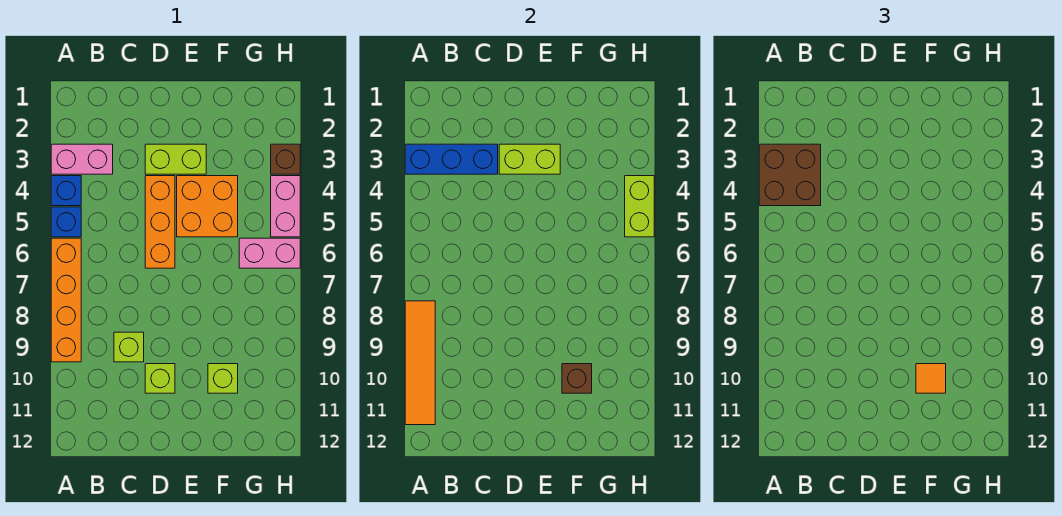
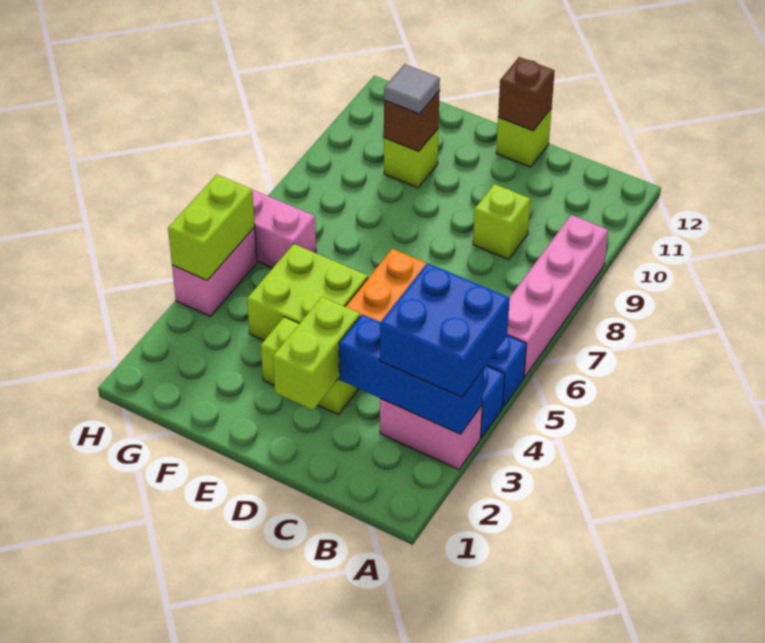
brown 2x2 brick [759,144,821,206] -> blue 2x2 brick [380,263,510,397]
orange 1x4 brick [51,238,81,362] -> pink 1x4 brick [507,215,608,377]
orange 1x4 tile [405,301,435,425] -> none
lime 1x2 brick [499,144,560,174] -> lime 1x2 brick turned to [273,297,360,410]
lime 1x1 brick [145,364,175,393] -> lime 1x1 brick moved to [496,108,552,167]
orange 2x2 brick [177,176,238,237] -> lime 2x2 brick [247,244,368,340]
orange 1x1 tile [916,364,946,393] -> grey 1x1 tile [384,64,440,114]
brown 1x1 brick [271,144,300,174] -> brown 1x1 brick moved to [498,57,555,131]

